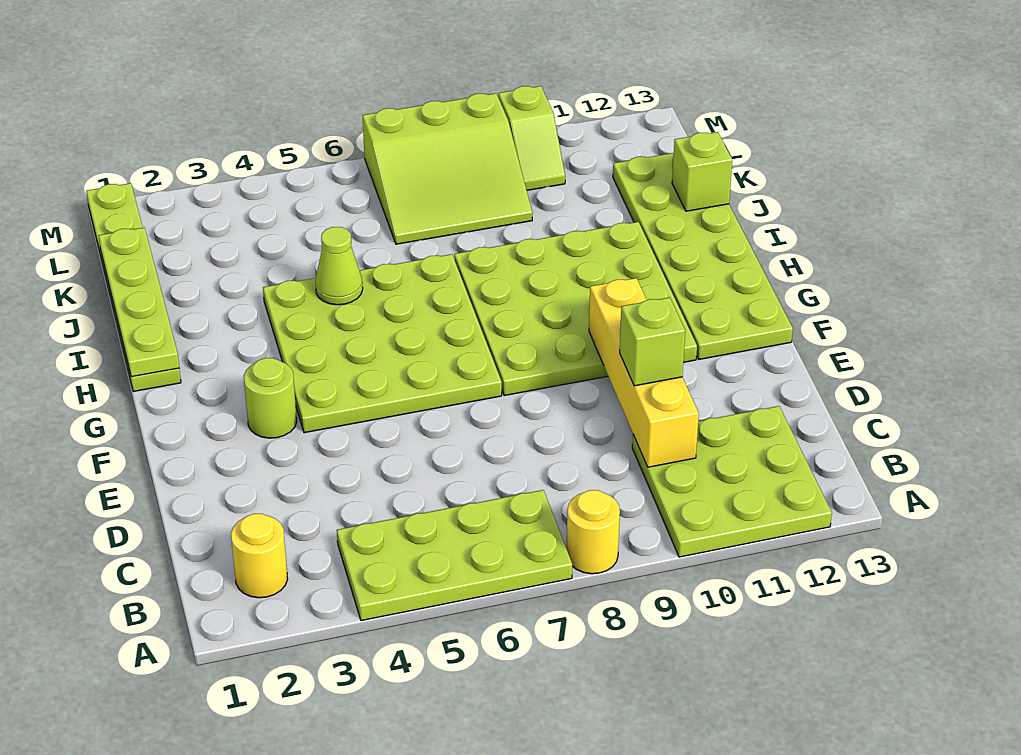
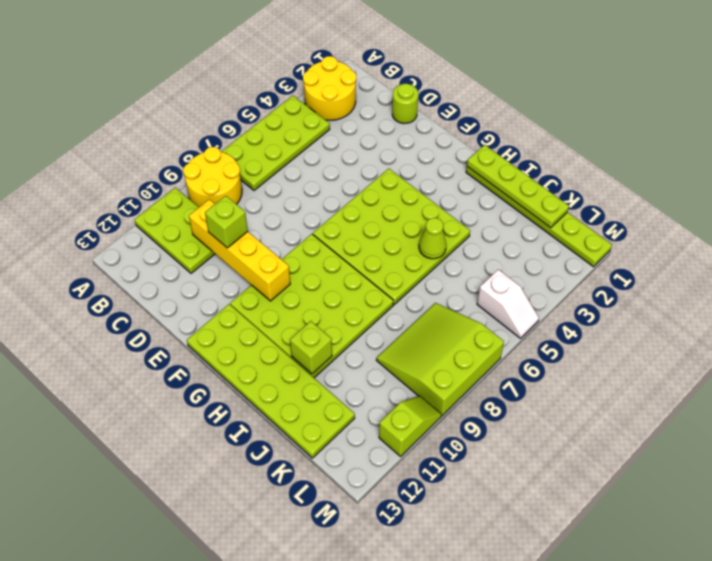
yellow 1x1 round brick [567,490,620,574] -> yellow 2x2 round brick [183,147,242,207]
lime 3x3 plate [632,406,832,557] -> lime 2x3 plate [134,188,215,273]
yellow 1x1 round brick [231,514,288,598] -> yellow 2x2 round brick [303,56,356,120]
lime 1x1 round brick [244,358,297,438] -> lime 1x1 round brick moved to [392,84,418,124]
lime 1x1 brick [672,132,732,211] -> lime 1x1 brick moved to [290,321,332,374]
none -> white 1x2 slope [477,269,539,338]
lime 1x2 slope [499,86,565,190] -> lime 1x2 slope turned to [379,396,441,456]

